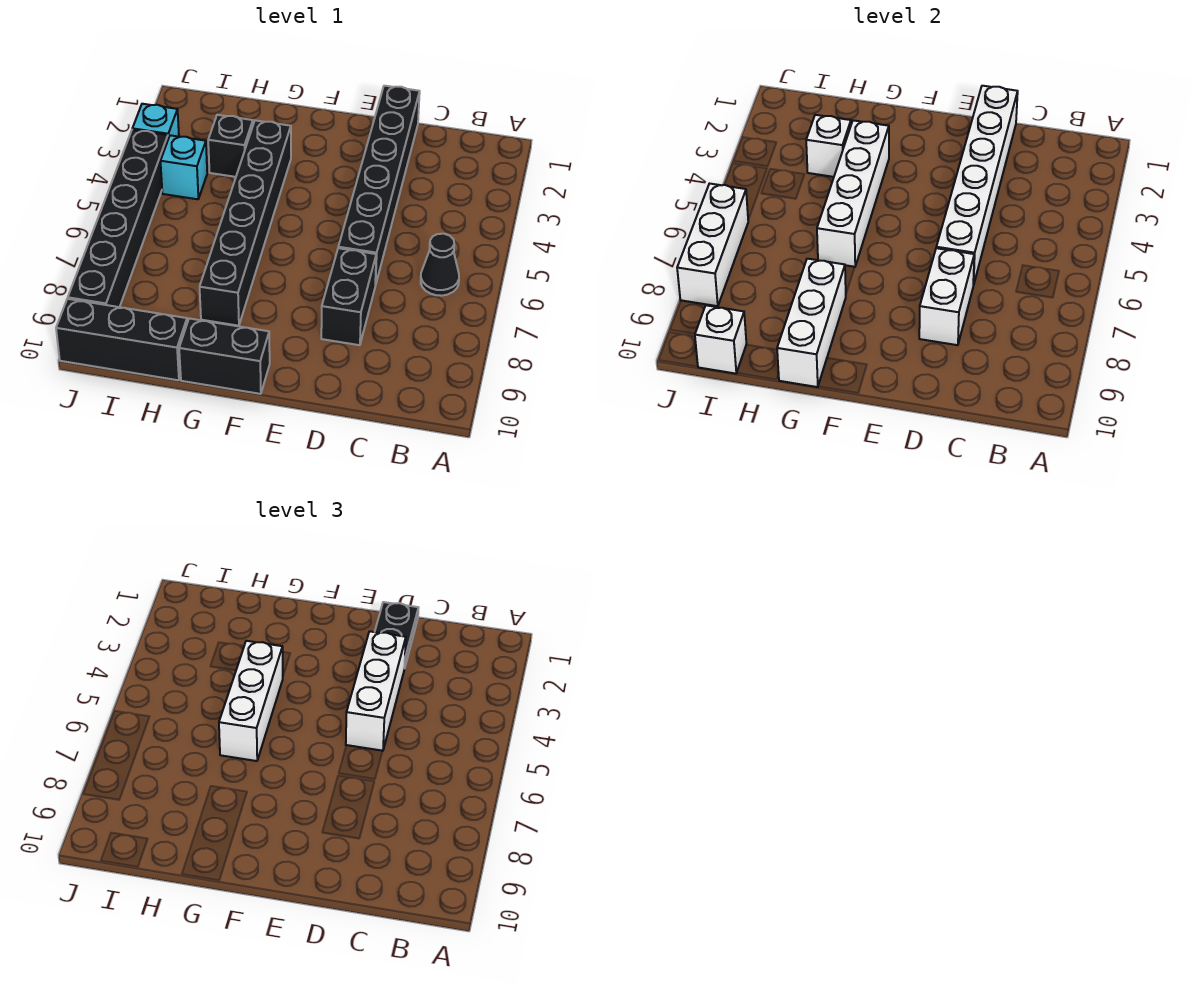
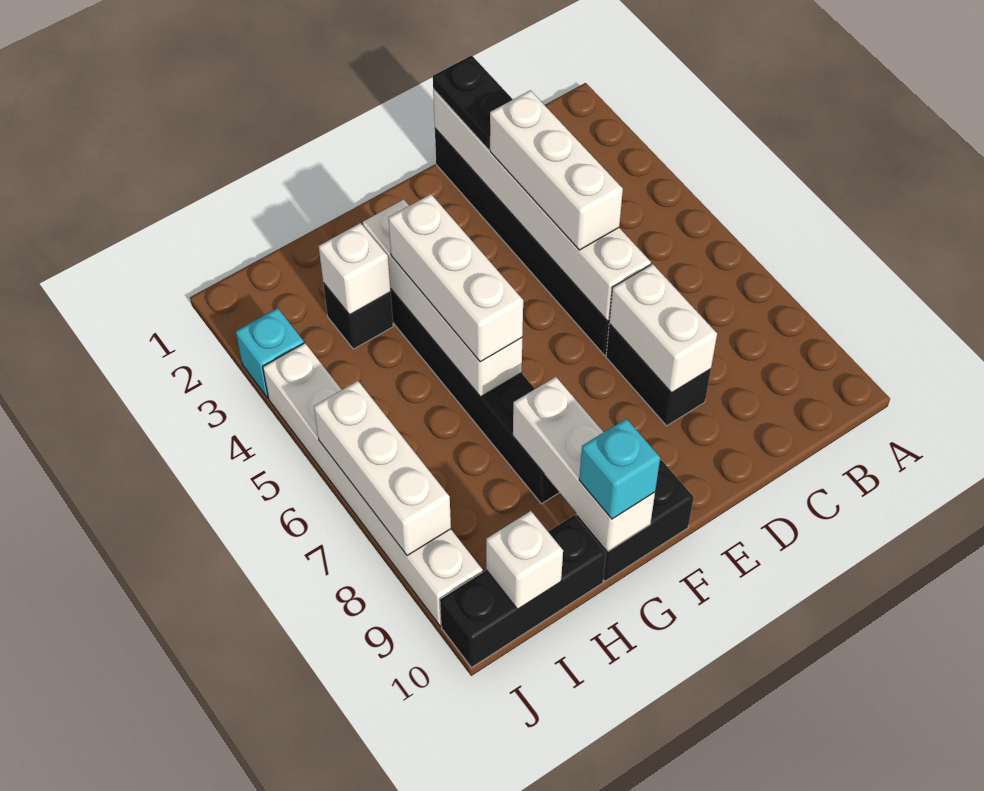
black 1x1 cone [421,234,459,296] -> none
cyan 1x1 brick [160,135,207,199] -> cyan 1x1 brick moved to [579,419,660,519]
black 1x6 brick [68,130,168,307] -> white 1x6 brick [263,343,483,626]

